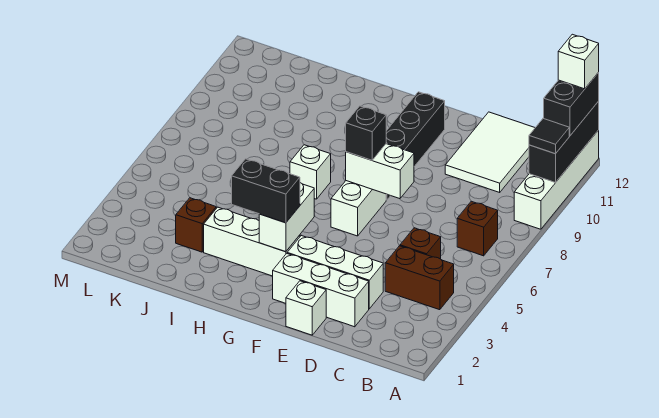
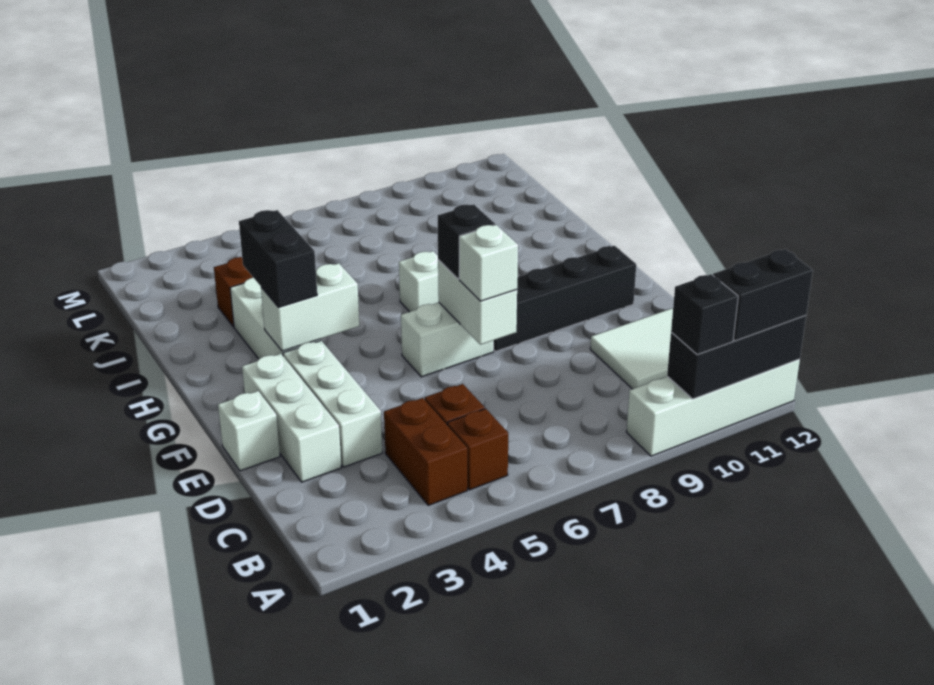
black 1x1 tile [529,118,569,154] -> black 1x1 brick [671,274,738,355]
white 1x1 brick [558,34,599,89] -> white 1x1 brick moved to [459,225,518,301]
brown 1x1 brick [457,201,498,256] -> brown 1x1 brick moved to [447,409,508,490]

